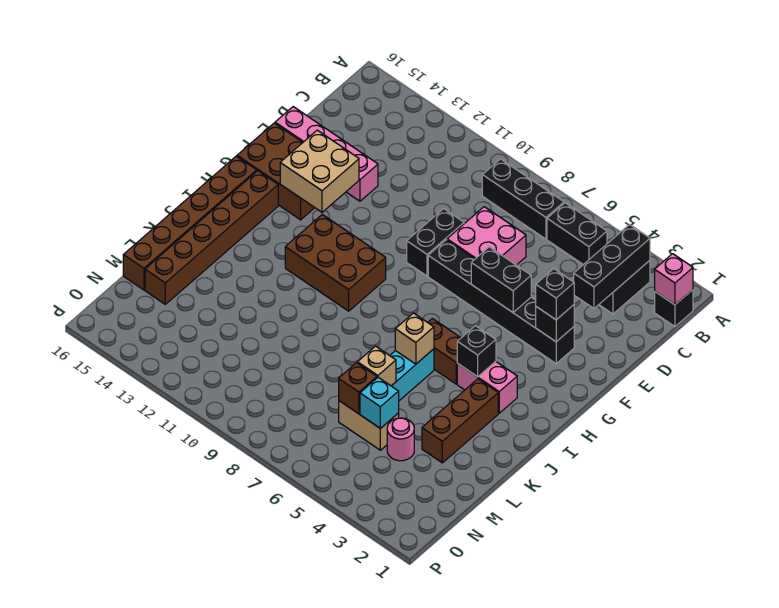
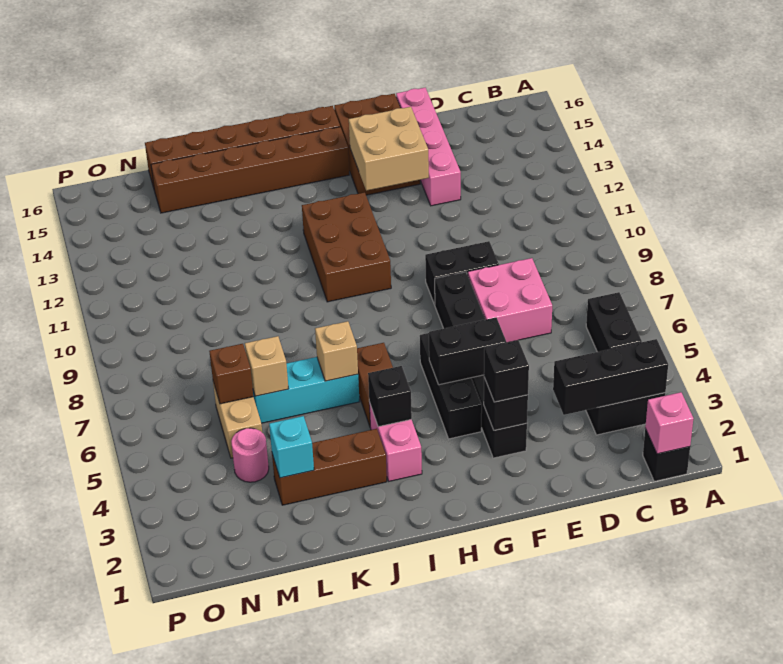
black 1x3 brick [482,159,564,239] -> black 1x3 brick moved to [420,333,482,439]
black 1x2 brick [471,247,531,312] -> black 1x2 brick turned to [429,317,506,385]
cyan 1x1 brick [360,377,399,429] -> cyan 1x1 brick moved to [269,416,314,478]

